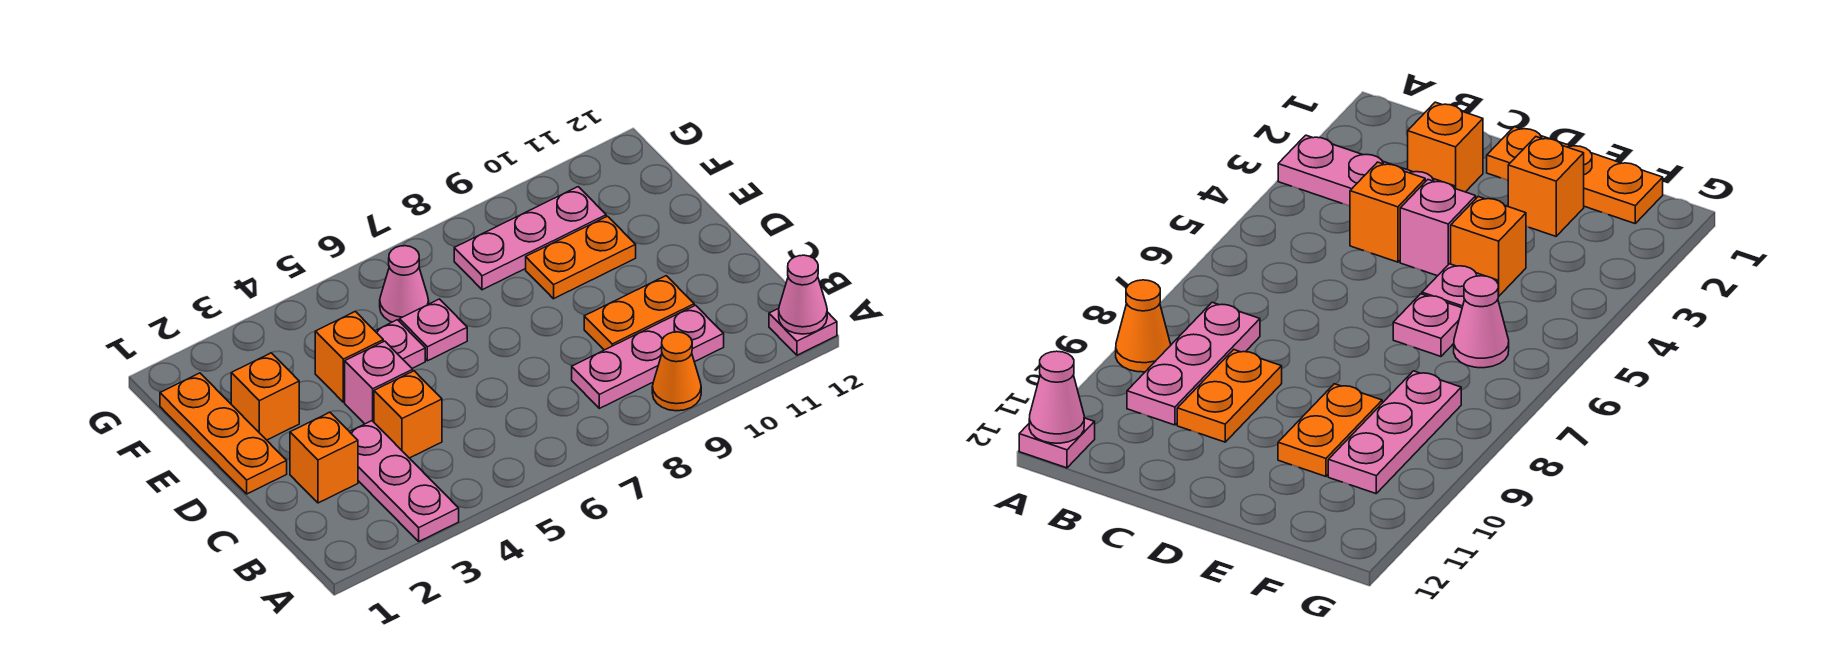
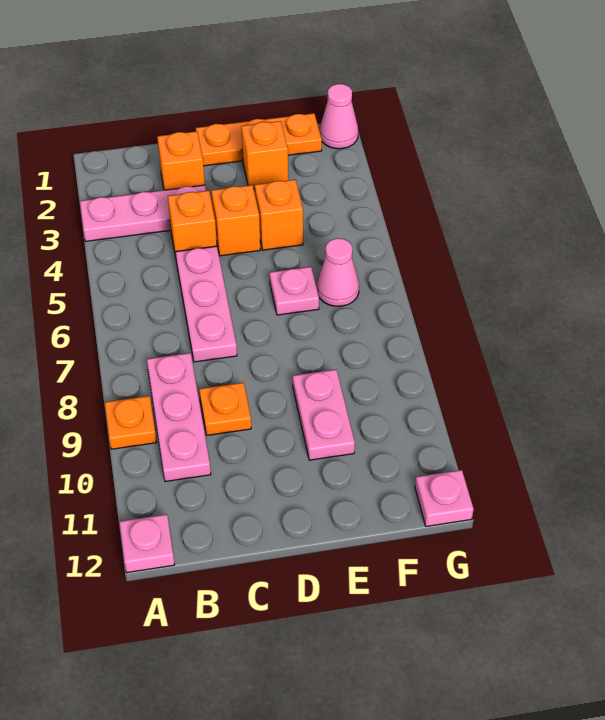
orange 1x1 cone [652,332,701,411] -> orange 1x1 plate [105,396,157,449]
pink 1x1 cone [779,255,827,334] -> pink 1x1 cone moved to [320,84,358,149]
orange 1x2 plate [584,276,694,350] -> orange 1x1 plate [199,383,251,435]
pink 1x1 brick [345,341,413,424] -> orange 1x1 brick [211,185,260,256]
pink 1x1 plate [375,320,425,368] -> pink 1x1 plate moved to [415,470,474,526]
orange 1x2 plate [526,216,636,299] -> pink 1x2 plate [293,369,355,460]
pink 1x3 plate [454,187,606,290] -> pink 1x3 plate moved to [176,246,237,362]

